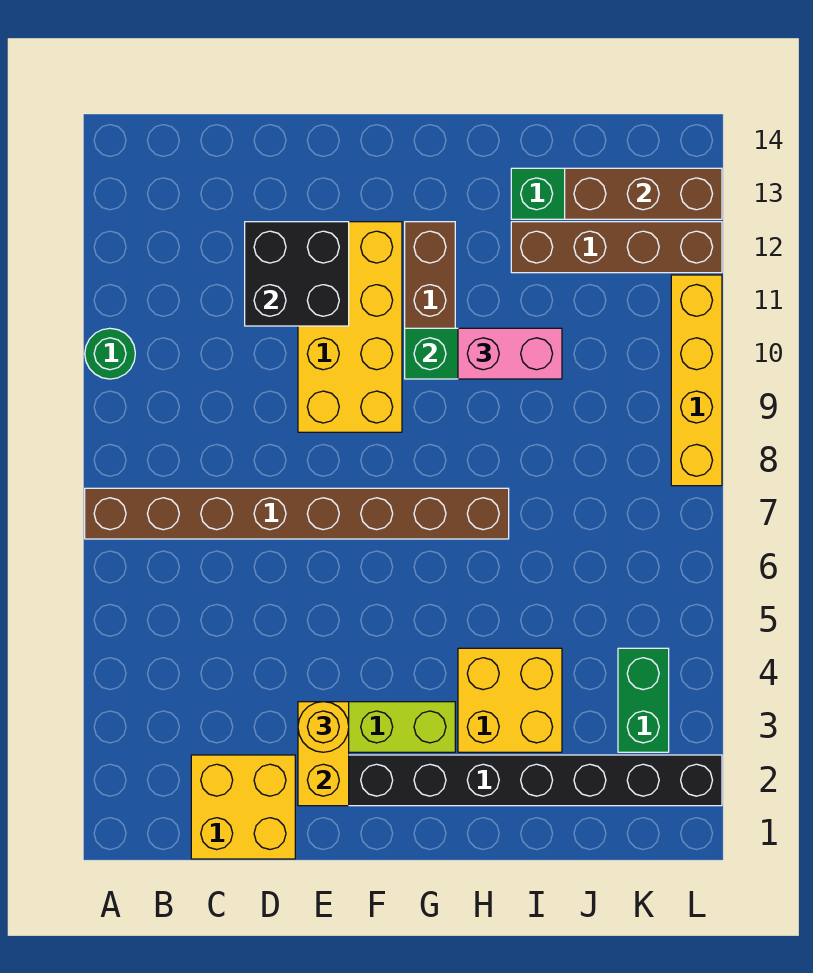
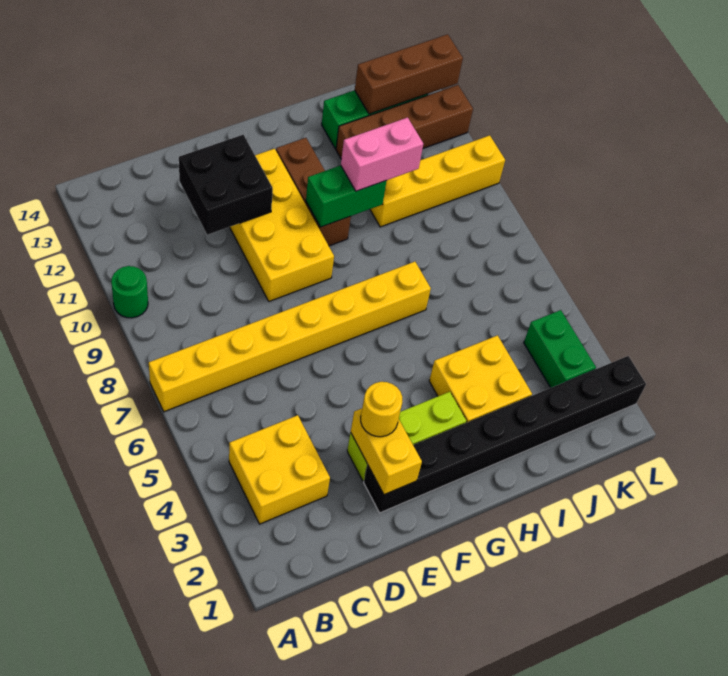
brown 1x8 brick [85,488,509,539] -> yellow 1x8 brick [149,262,431,412]
yellow 2x2 brick [191,755,295,859] -> yellow 2x2 brick moved to [229,415,330,524]
yellow 1x4 brick [671,275,722,486] -> yellow 1x4 brick turned to [370,135,505,227]

